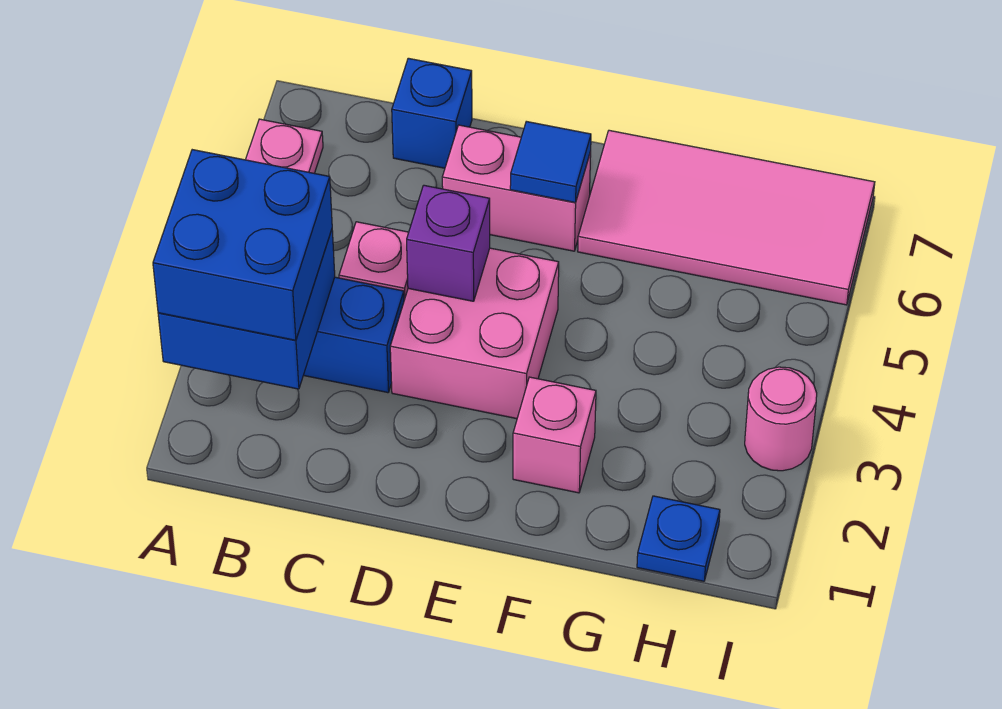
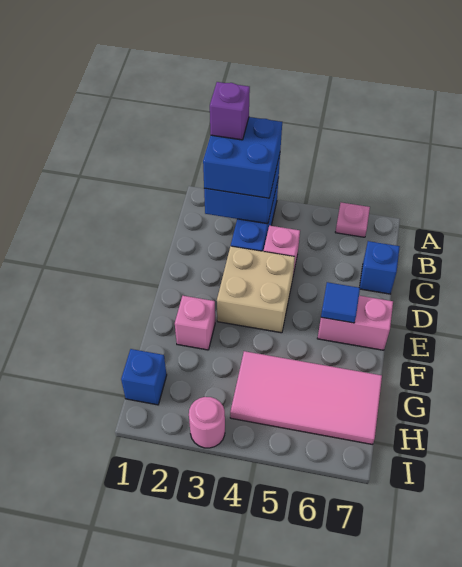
pink 2x2 brick [390,248,559,419] -> tan 2x2 brick [217,246,295,333]
purple 1x1 brick [407,185,490,301] -> purple 1x1 brick moved to [210,82,250,140]
pink 1x2 brick [442,125,591,251] -> pink 1x2 brick turned to [317,296,393,350]
pink 2x4 tile [578,130,875,305] -> pink 2x4 tile turned to [230,351,382,445]
blue 1x1 plate [637,496,720,581] -> blue 1x1 brick [121,349,167,405]

